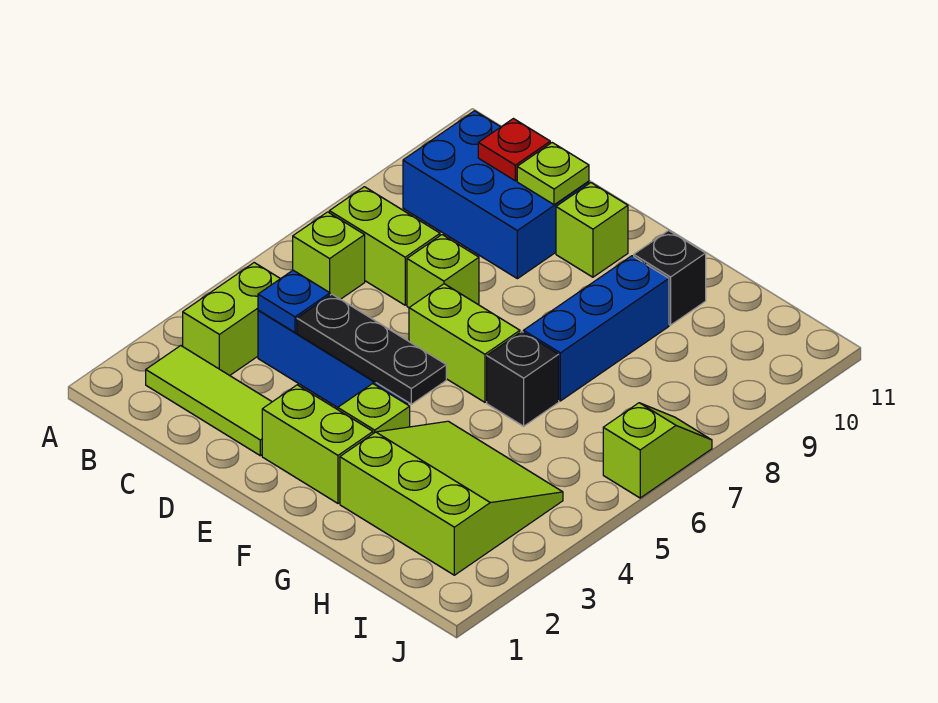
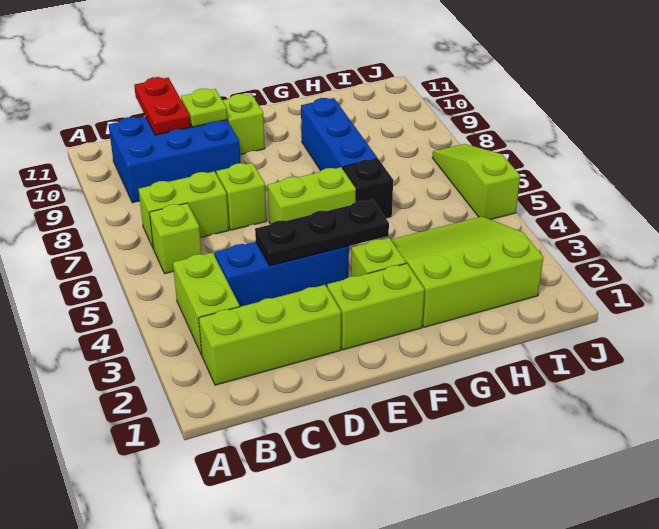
lime 1x3 tile [146,346,272,456] -> lime 1x3 brick [199,285,341,385]
blue 1x1 plate [258,270,330,332] -> none
red 1x1 plate [478,119,550,181] -> red 1x2 plate [134,77,191,135]
black 1x1 brick [634,230,706,325] -> none
lime 1x2 slope [603,403,712,498] -> lime 1x3 slope [432,144,520,220]

